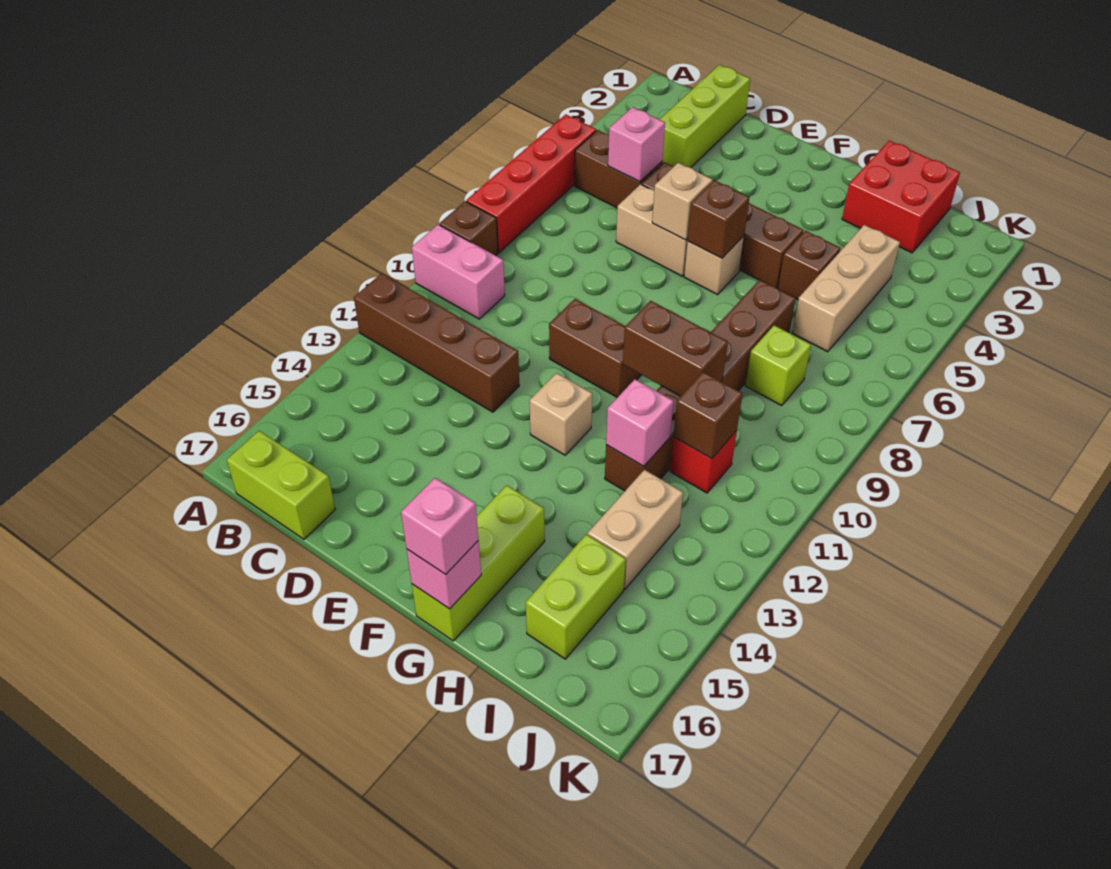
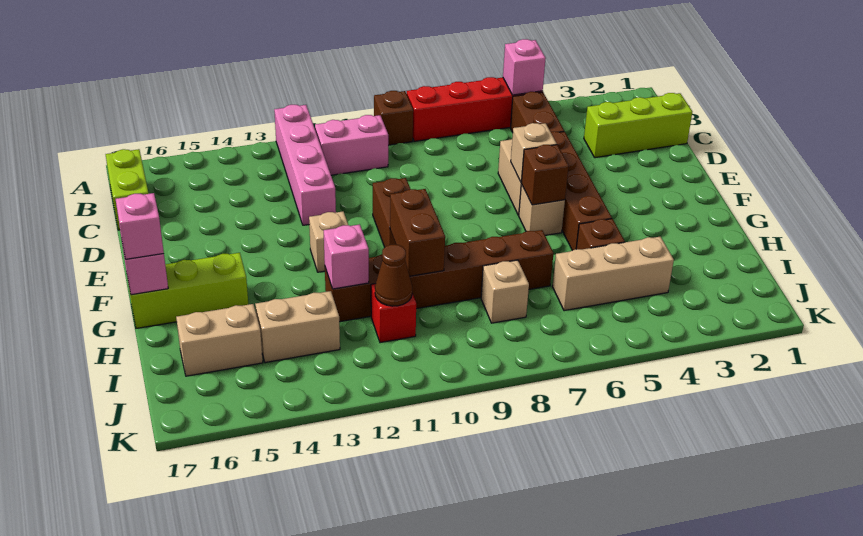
pink 1x2 brick [412,225,505,319] -> pink 1x2 brick turned to [315,115,388,175]
brown 1x4 brick [354,273,519,412] -> pink 1x4 brick [274,105,336,225]
pink 1x1 brick [608,107,665,182] -> pink 1x1 brick moved to [503,39,546,95]
red 2x2 brick [842,141,960,253] -> none
lime 1x1 brick [746,325,811,406] -> tan 1x1 brick [481,260,529,323]
brown 1x1 brick [673,372,742,459] -> brown 1x1 cone [375,245,412,306]
lime 1x2 brick [526,534,626,659] -> tan 1x2 brick [176,304,263,376]

